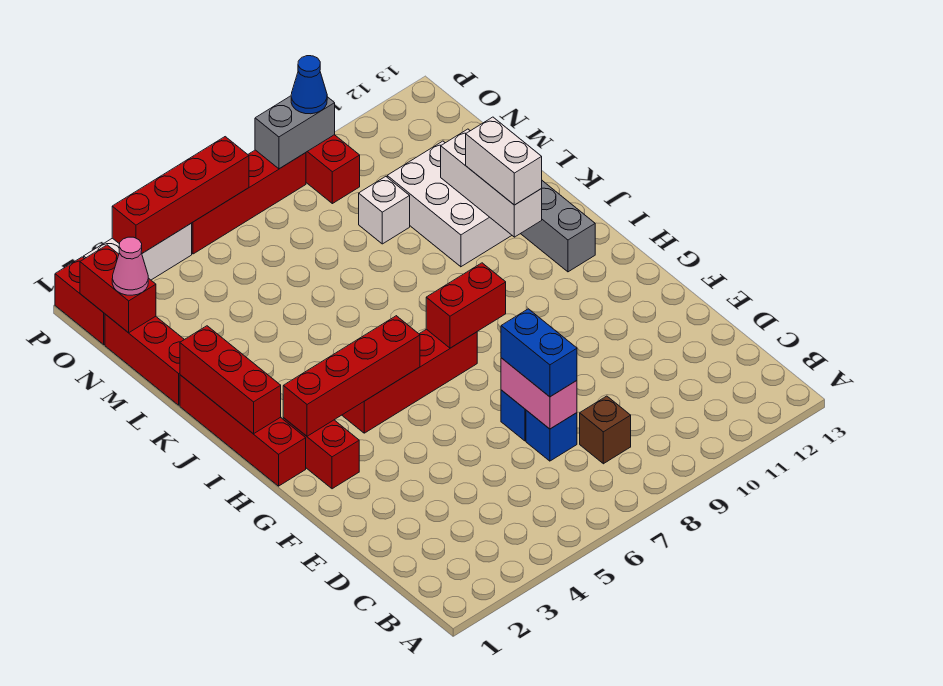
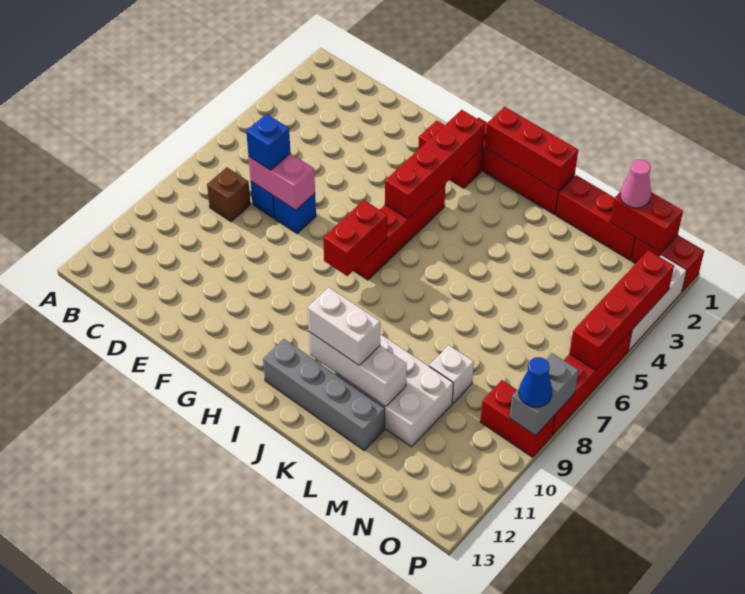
blue 1x2 brick [501,309,577,397] -> blue 1x1 brick [246,114,290,170]

